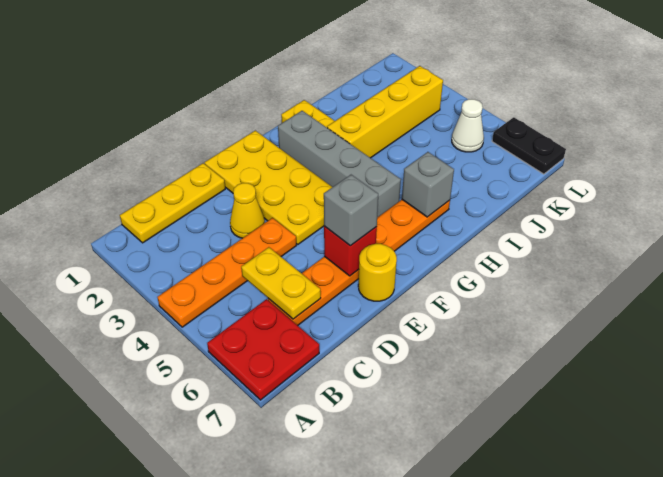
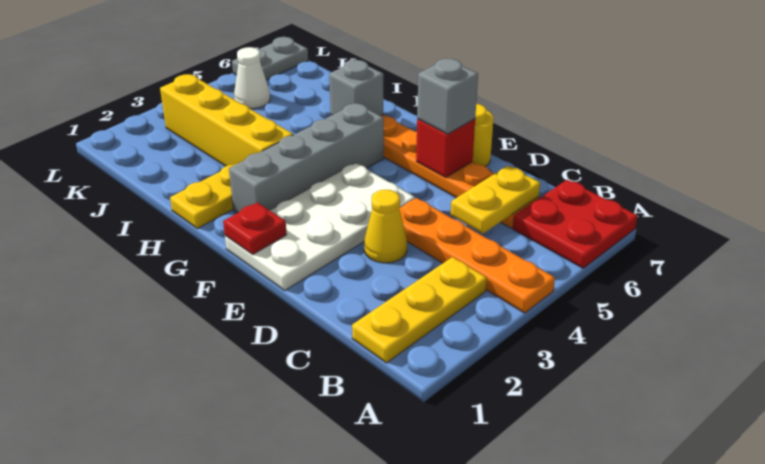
yellow 1x3 plate [120,163,225,243] -> yellow 1x3 plate turned to [352,257,487,363]
yellow 2x4 plate [205,131,332,244] -> white 2x4 plate [225,163,415,290]
none -> red 1x1 plate [223,202,287,255]
black 1x2 plate [492,117,566,174] -> grey 1x2 plate [232,37,308,80]

